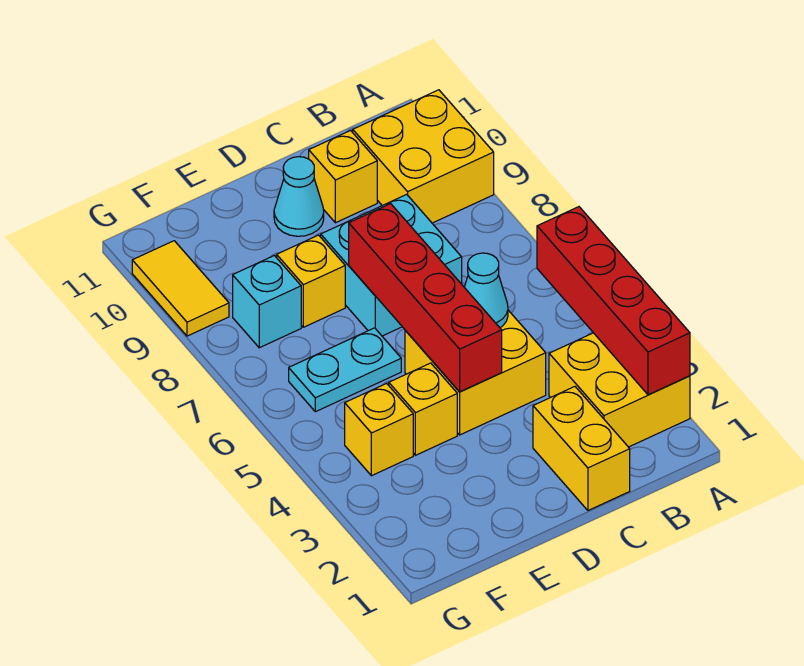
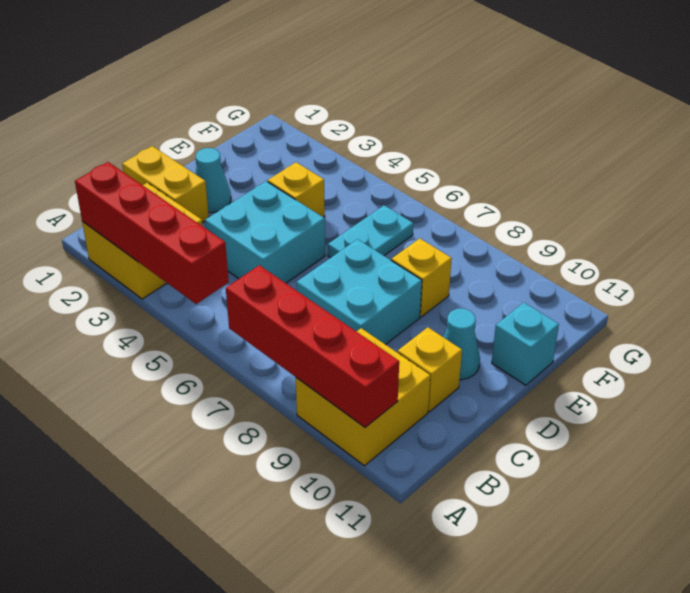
yellow 2x2 brick [405,310,546,435] -> cyan 2x2 brick [205,181,325,283]
cyan 1x1 cone [464,253,508,328] -> cyan 1x1 cone moved to [196,148,231,212]
red 1x4 brick [349,204,502,392] -> red 1x4 brick moved to [226,265,399,427]
yellow 1x1 brick [345,383,413,476] -> none
cyan 1x1 brick [233,256,301,348] -> cyan 1x1 brick moved to [492,303,559,385]
yellow 1x2 tile [132,241,229,336] -> none

